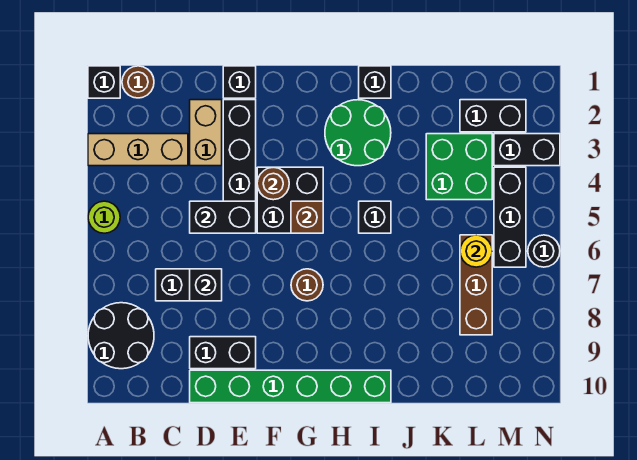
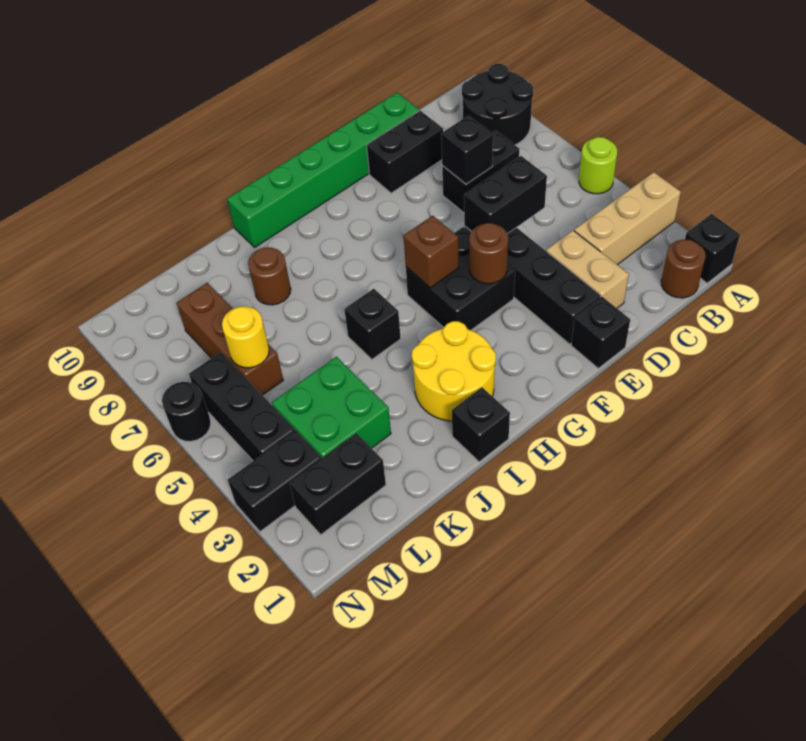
brown 1x1 round brick [291,269,323,301] -> brown 1x1 round brick moved to [248,247,291,305]
green 2x2 round brick [325,100,391,166] -> yellow 2x2 round brick [412,321,496,421]

